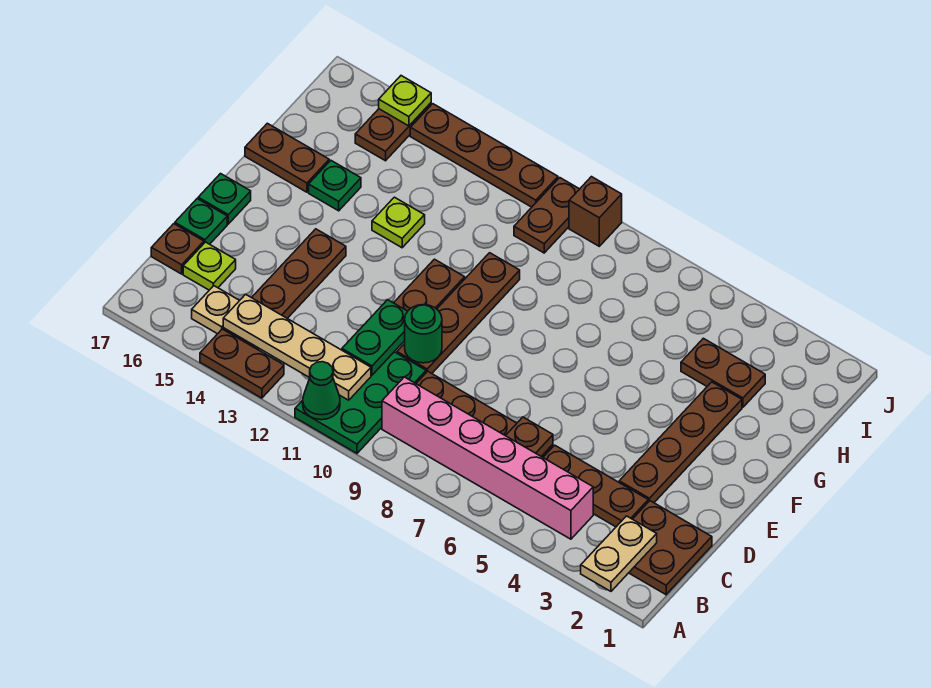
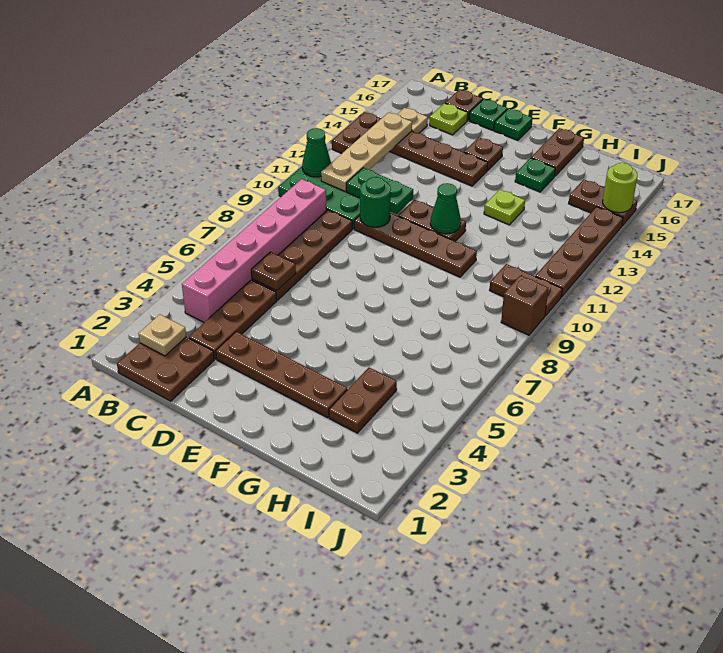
tan 1x2 plate [581,516,657,591] -> tan 1x1 plate [138,315,186,356]
none -> brown 1x1 plate [464,137,503,170]
none -> green 1x1 cone [430,183,461,234]
lime 1x1 plate [379,76,431,126] -> lime 1x1 round brick [603,163,637,213]

